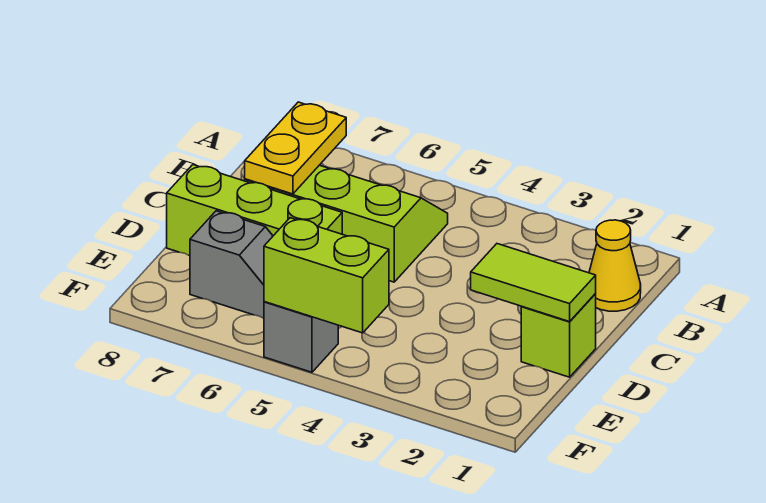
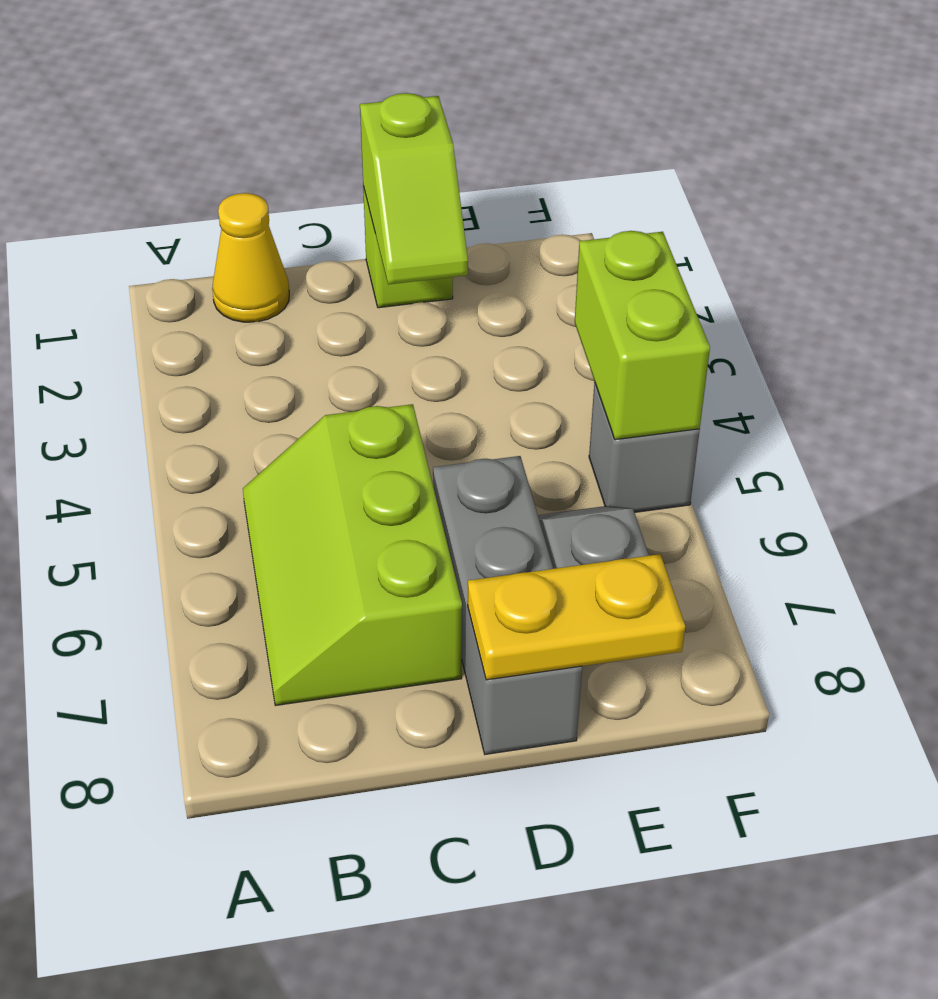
yellow 1x2 plate [245,102,346,194] -> yellow 1x2 plate moved to [468,554,685,680]
lime 1x2 tile [471,244,596,322] -> lime 1x2 slope [360,93,468,285]
lime 1x3 brick [167,165,342,256] -> grey 1x3 brick [433,456,582,754]

